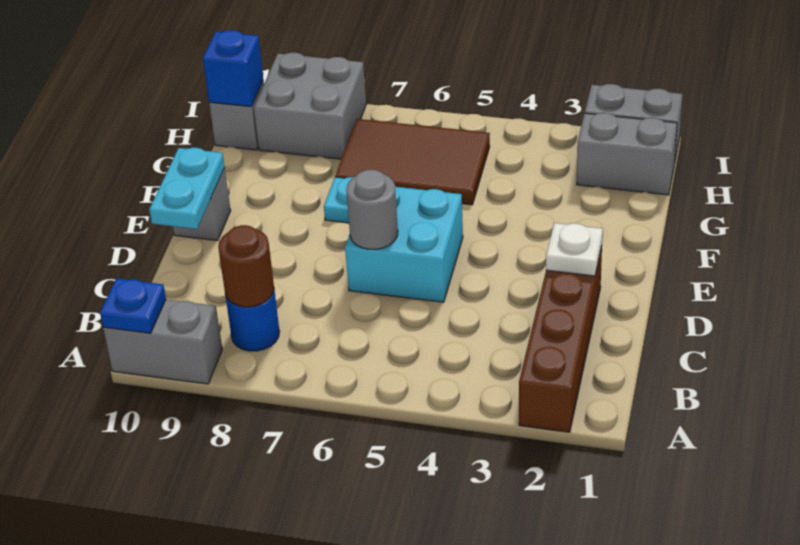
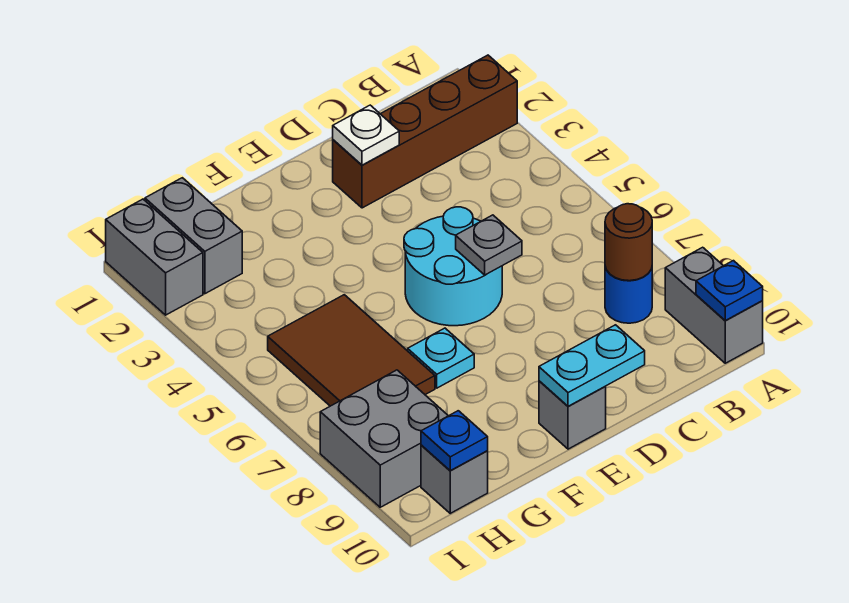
cyan 2x2 brick [345,186,463,302] -> cyan 2x2 round brick [404,207,502,326]
grey 1x1 round brick [346,170,398,249] -> grey 1x1 plate [456,215,522,275]
blue 1x1 brick [203,30,263,107] -> blue 1x1 plate [421,411,488,471]

